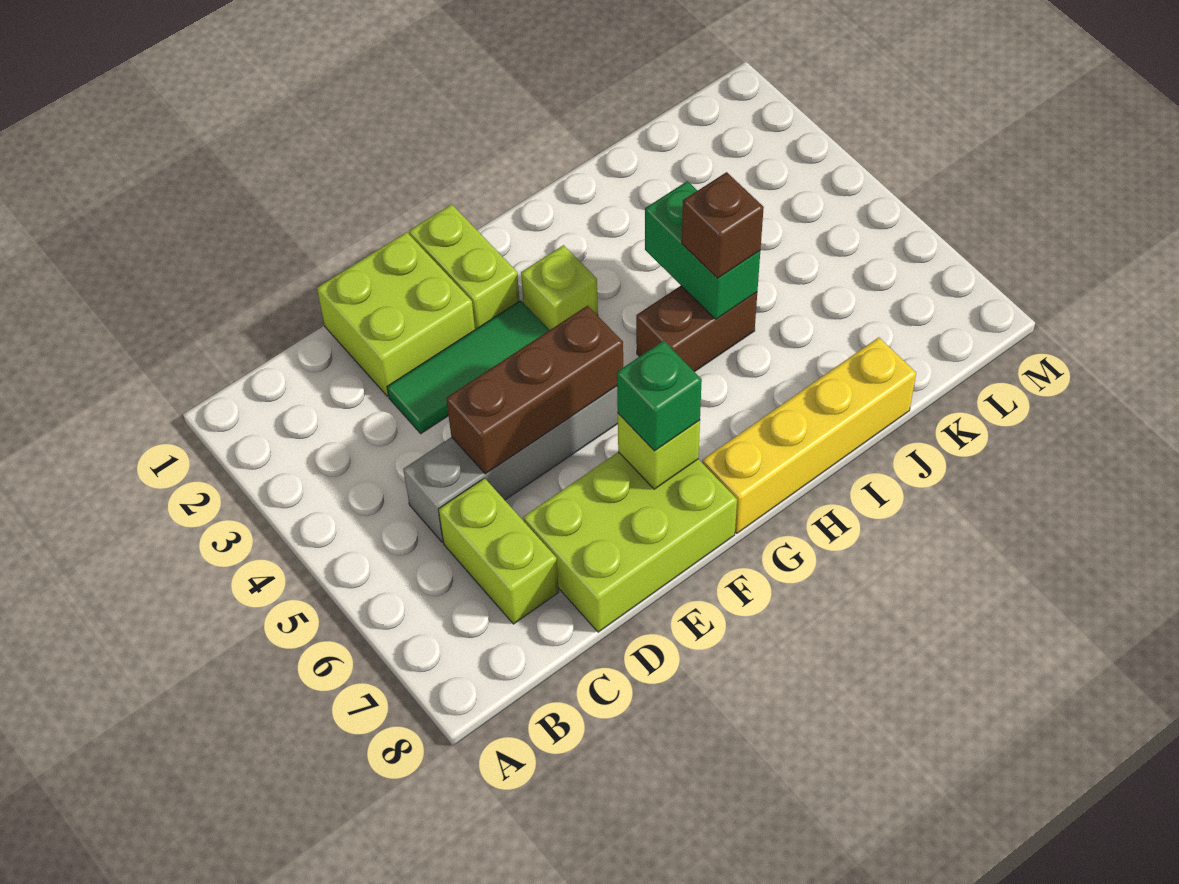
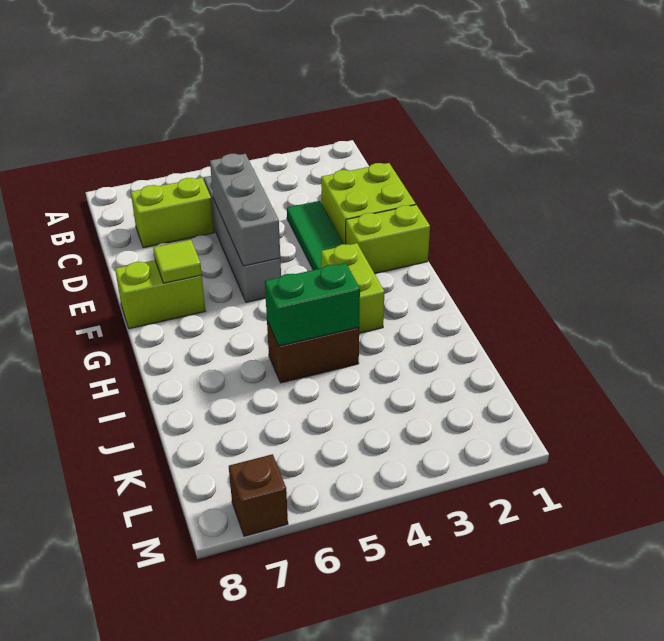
brown 1x3 brick [446,306,623,474] -> grey 1x3 brick [210,154,280,266]
lime 2x3 brick [523,452,737,632] -> lime 1x2 brick [115,260,205,329]
lime 1x1 brick [618,414,700,489] -> lime 1x1 tile [153,240,202,283]
green 1x1 brick [617,341,702,451] -> none
lime 1x1 brick [521,245,598,330] -> lime 1x2 brick [321,243,384,333]
yellow 1x4 brick [702,337,916,533] -> none
brown 1x2 brick [636,286,757,372] -> brown 1x2 brick turned to [267,321,359,383]
brown 1x1 brick [682,172,764,278] -> brown 1x1 brick moved to [229,454,288,536]

